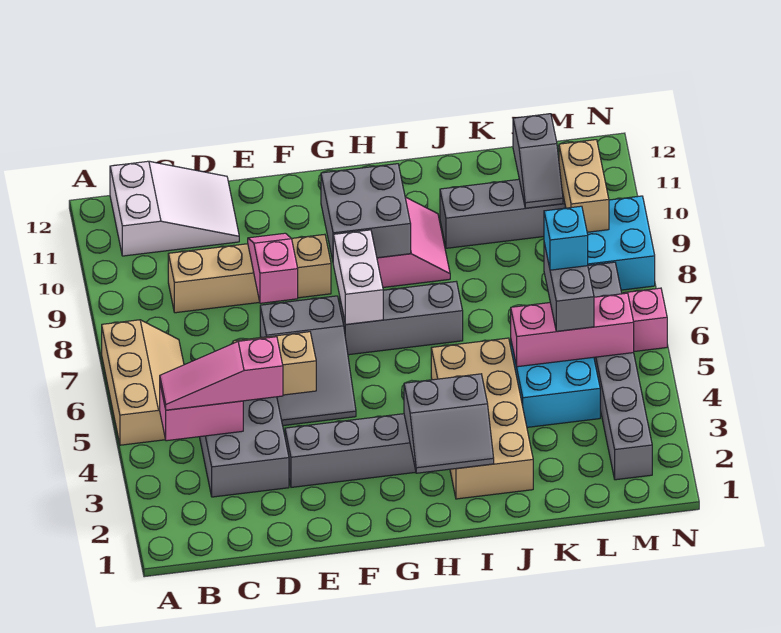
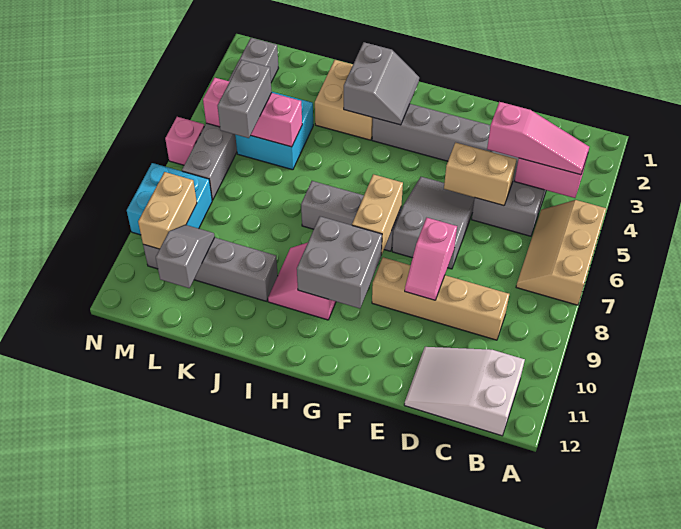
white 1x2 brick [333,230,383,325] -> tan 1x2 brick [352,174,403,255]
grey 2x2 slope [404,374,494,473] -> grey 2x2 slope turned to [344,42,419,125]
tan 2x4 brick [431,338,533,499] -> tan 2x2 brick [315,60,373,140]
cyan 1x1 brick [544,206,588,270] -> none

